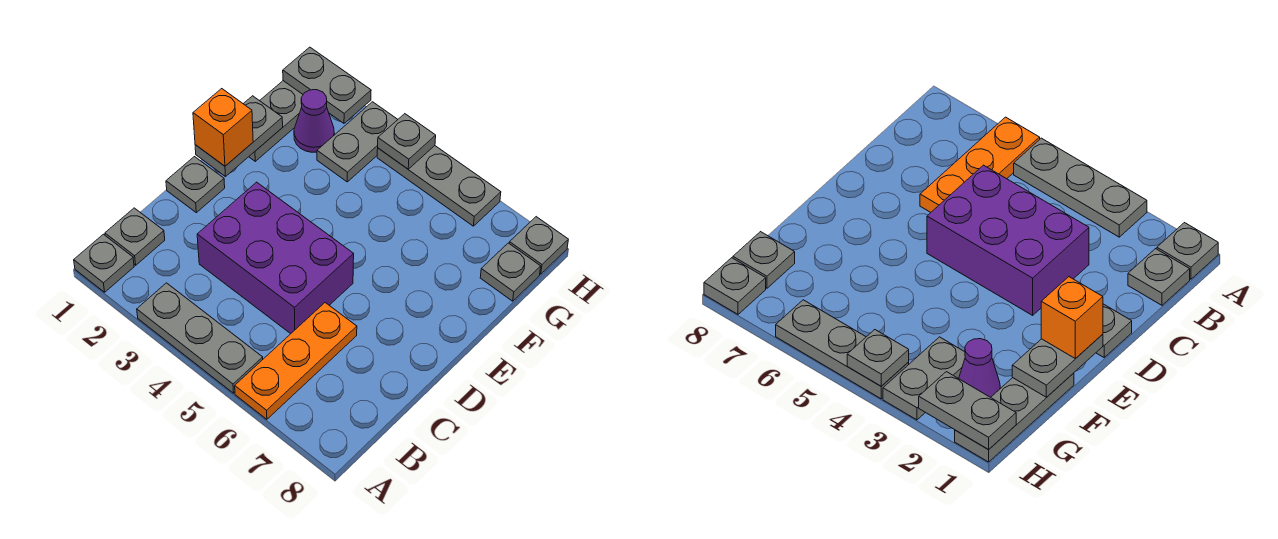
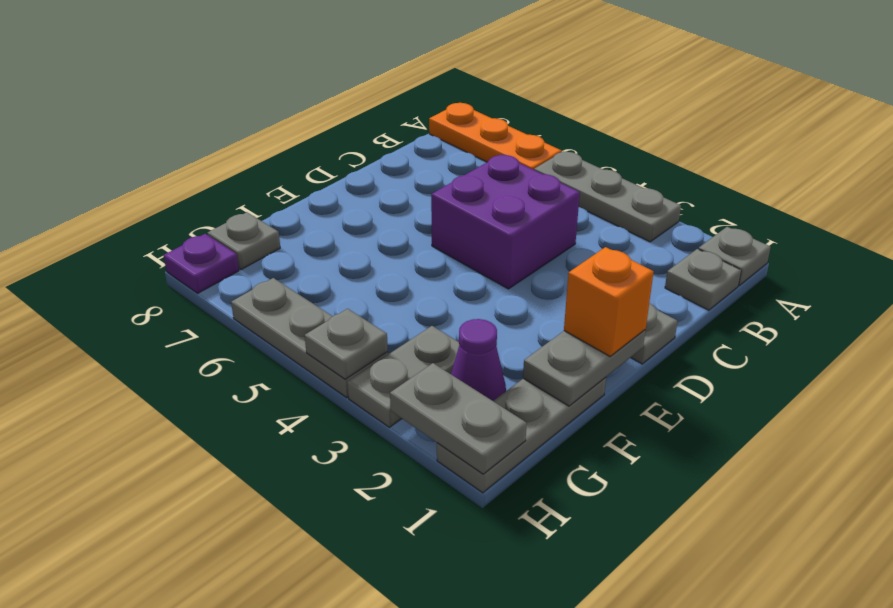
orange 1x3 plate [235,303,357,419] -> orange 1x3 plate turned to [429,103,562,170]
purple 2x3 brick [197,182,354,334] -> purple 2x2 brick [431,154,580,289]
grey 1x1 plate [509,217,568,274] -> purple 1x1 plate [163,234,239,293]

